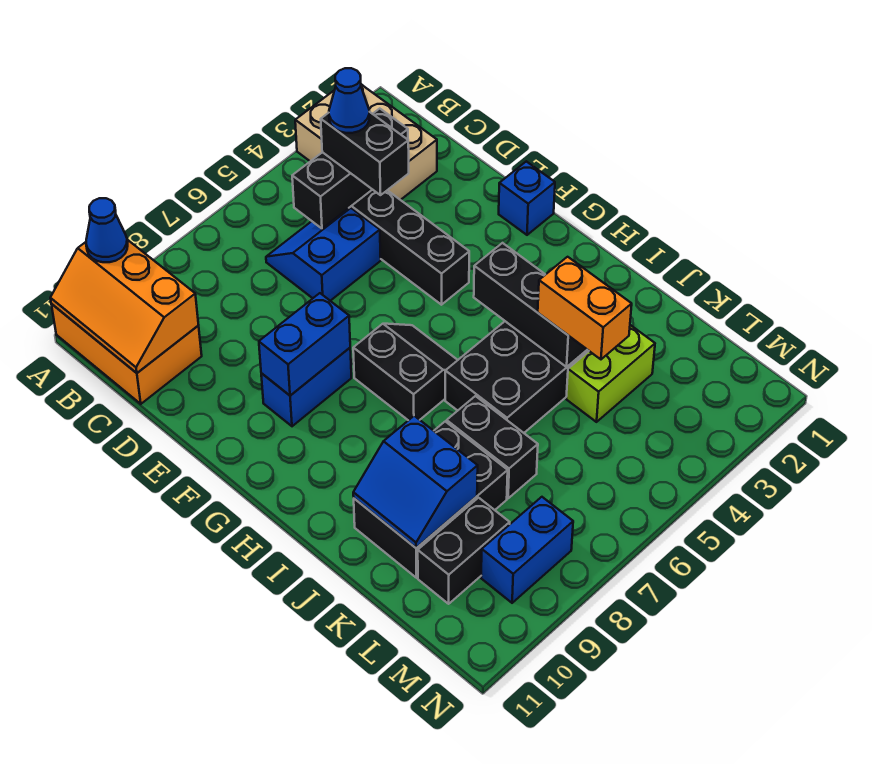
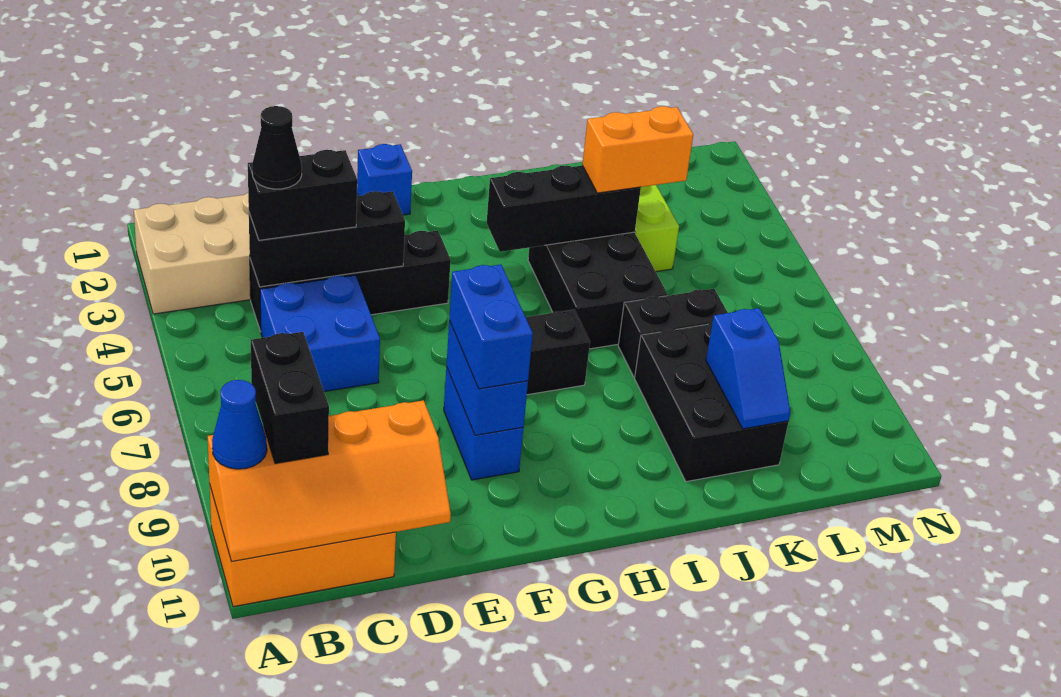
orange 2x3 slope [50,240,198,373] -> orange 2x4 slope [208,400,451,562]
black 1x3 brick [292,109,408,229] -> black 1x3 brick turned to [249,191,405,287]
blue 1x1 cone [329,68,369,133] -> black 1x1 cone [252,106,302,189]
blue 2x2 slope [266,208,381,301] -> blue 2x2 brick [260,275,380,392]
blue 2x2 slope [353,416,478,548] -> blue 1x2 slope [706,308,790,429]
black 1x2 brick [418,498,510,604] -> black 1x2 brick moved to [251,332,329,464]
blue 1x2 brick [481,497,573,603] -> blue 1x2 brick moved to [449,265,533,389]

